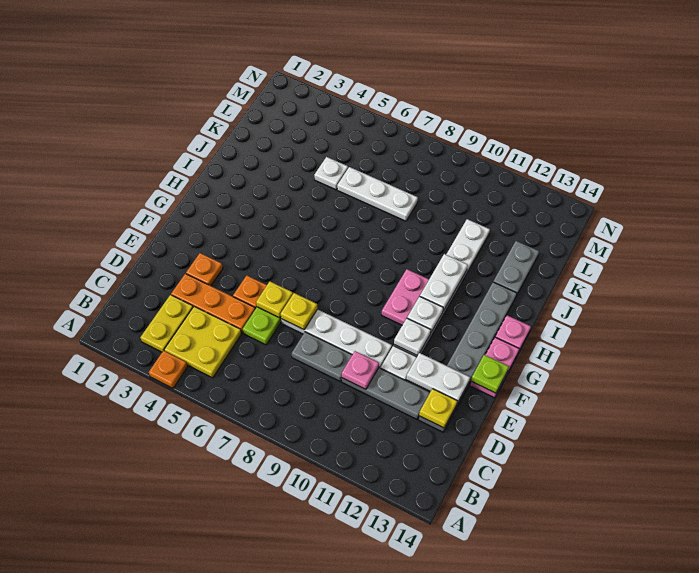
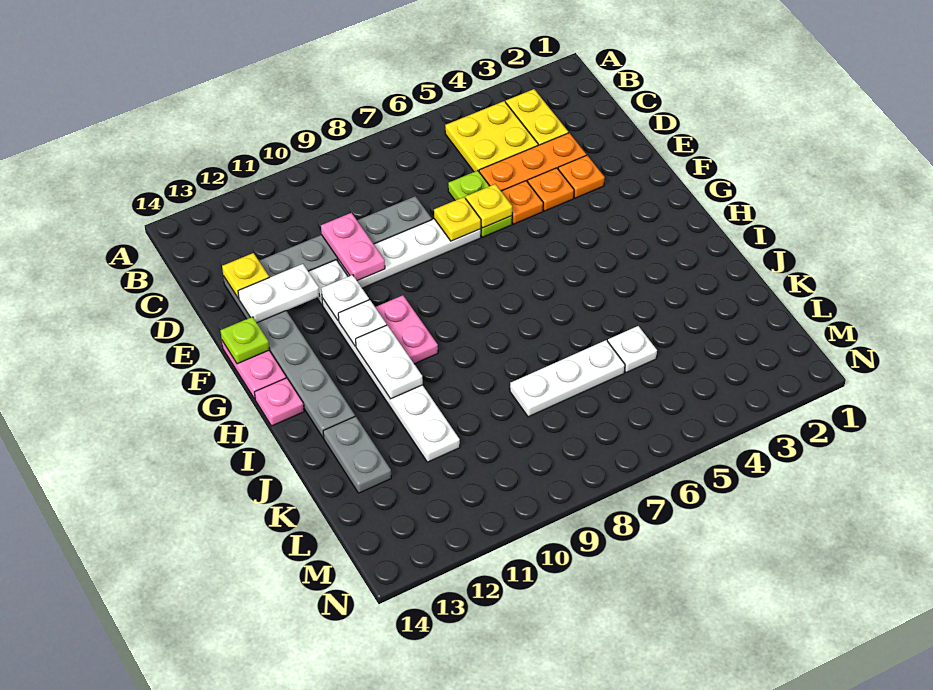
orange 1x1 plate [149,350,188,388] -> orange 1x1 plate moved to [528,168,574,211]
pink 1x1 plate [342,351,379,389] -> pink 1x2 plate [321,213,385,281]

